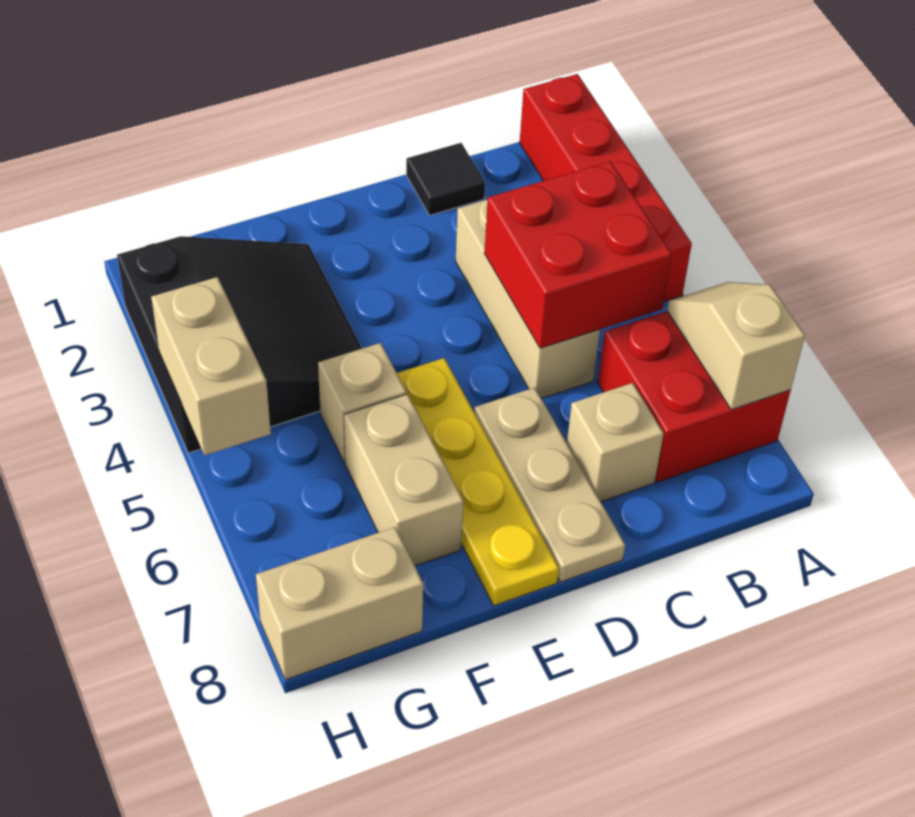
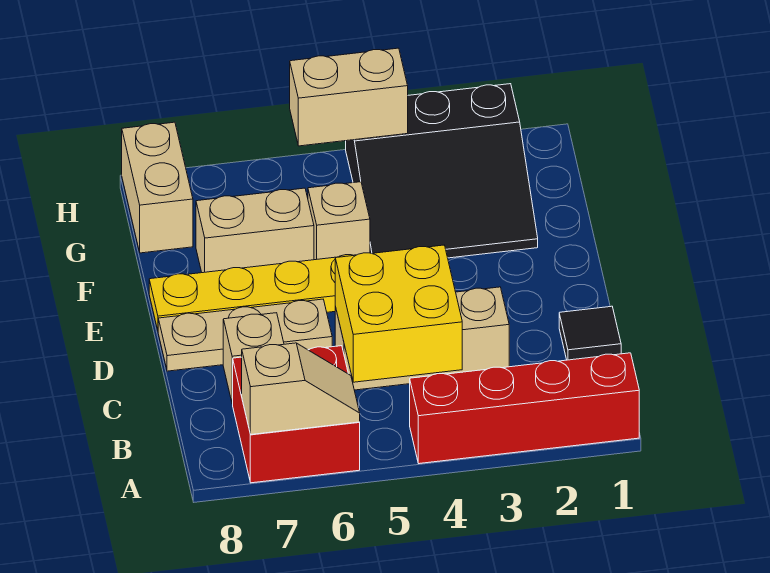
red 2x2 brick [484,161,672,348] -> yellow 2x2 brick [335,245,462,382]

